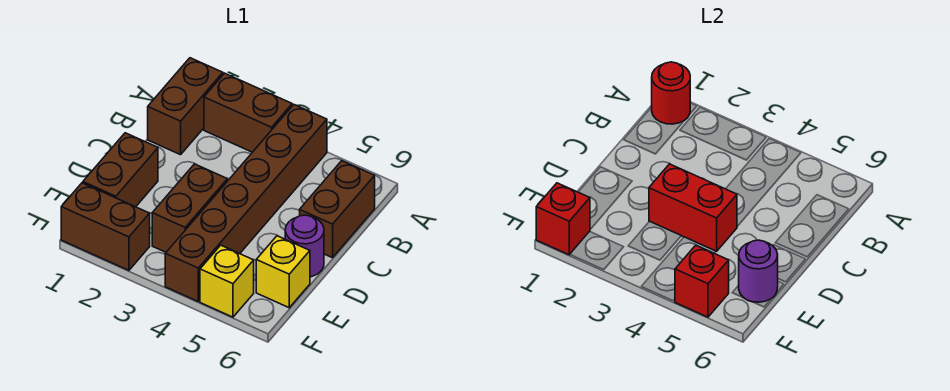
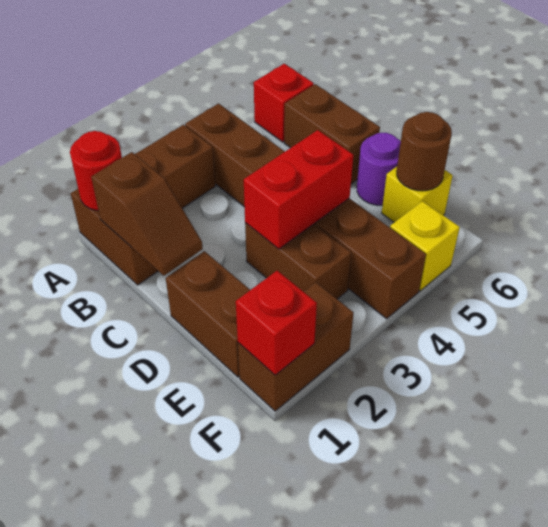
none -> brown 1x2 slope [91,152,203,276]
purple 1x1 round brick [739,240,778,302] -> brown 1x1 round brick [397,112,452,191]
red 1x1 brick [675,245,729,317] -> red 1x1 brick moved to [254,64,314,142]

